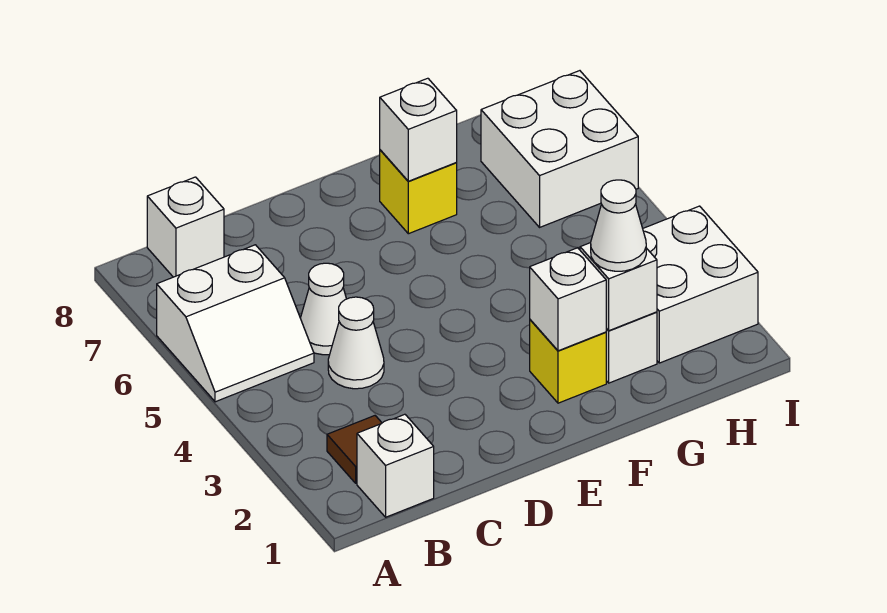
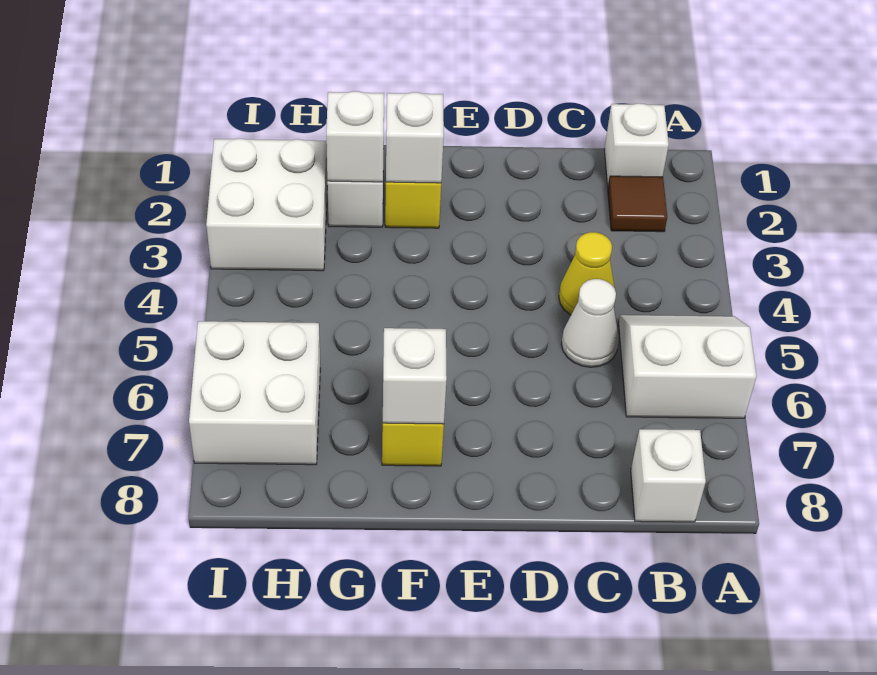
white 1x1 cone [328,297,384,389] -> yellow 1x1 cone [559,232,614,315]
white 1x1 cone [591,180,646,271] -> none

